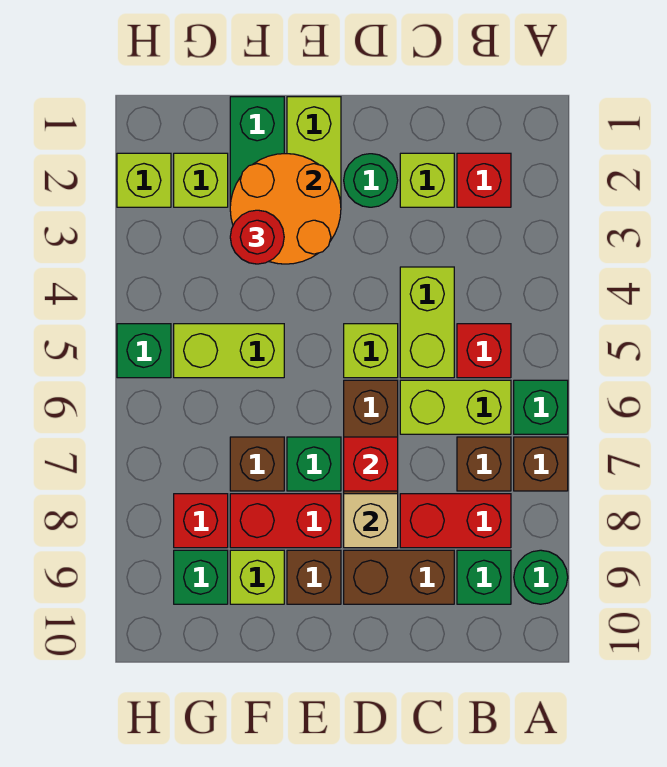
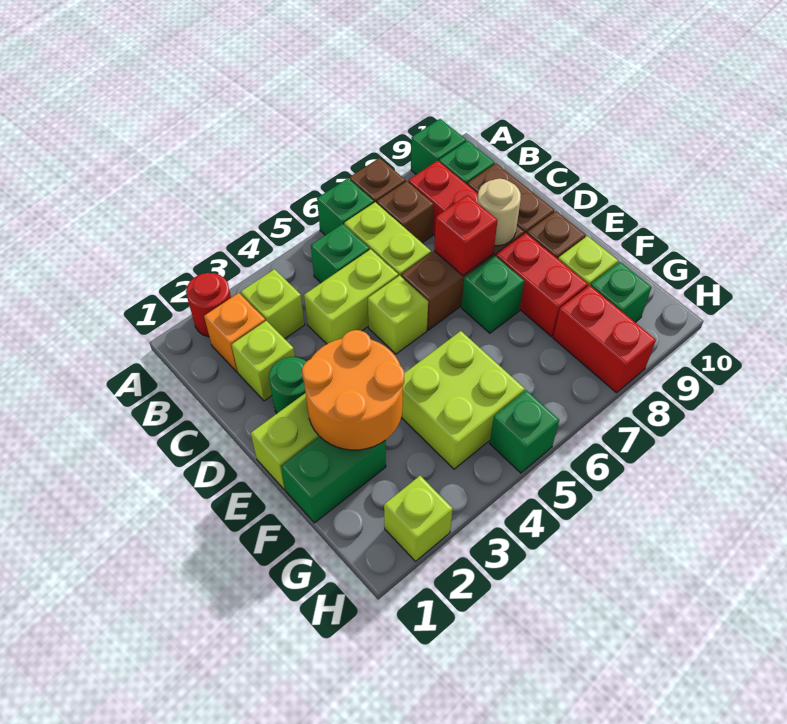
green 1x1 round brick [514,550,568,604] -> green 1x1 brick [411,119,466,175]
red 1x1 brick [457,153,511,207] -> orange 1x1 brick [204,293,265,372]
red 1x1 brick [457,324,511,378] -> green 1x1 brick [311,224,369,283]
tan 1x1 brick [344,494,398,548] -> tan 1x1 round brick [477,179,521,246]
red 1x1 round brick [230,210,284,264] -> red 1x1 round brick moved to [186,273,231,337]
lime 1x2 brick [174,324,284,378] -> lime 2x2 brick [401,331,525,469]
brown 1x1 brick [230,437,284,491] -> none
lime 1x1 brick [174,153,228,207] -> lime 1x1 brick moved to [241,269,305,339]
red 1x1 brick [174,494,228,548] -> red 1x2 brick [553,285,656,393]

